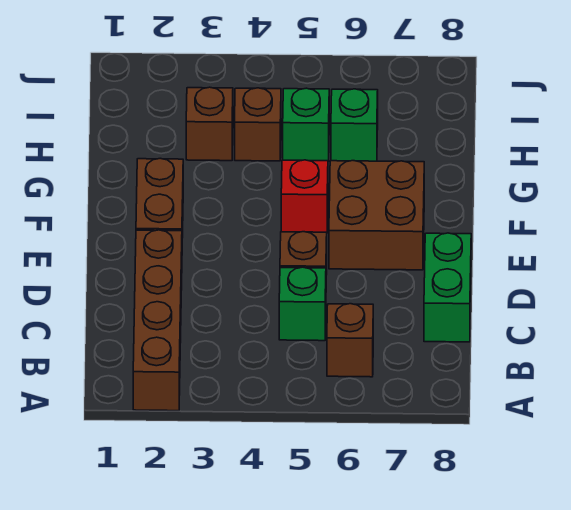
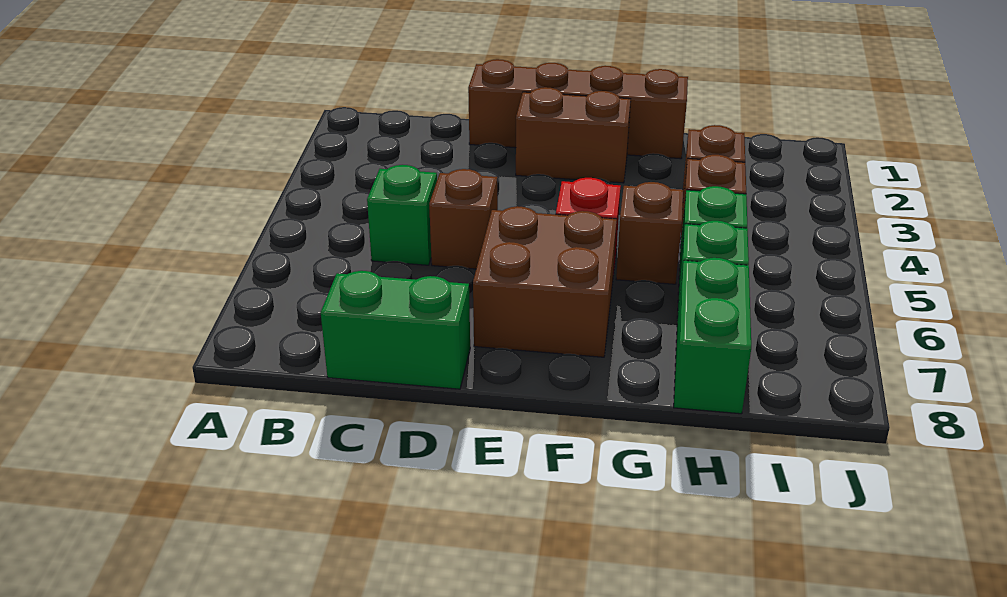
brown 1x4 brick [133,230,182,411] -> brown 1x4 brick moved to [468,59,688,159]
brown 1x1 brick [327,304,373,377] -> brown 1x1 brick moved to [616,182,683,284]
none -> green 1x2 brick [674,258,751,414]

